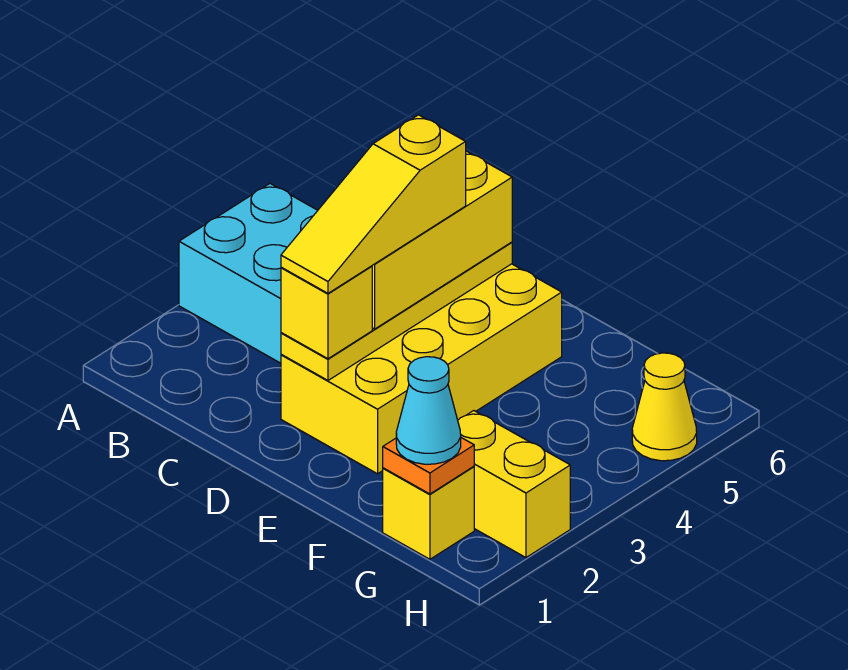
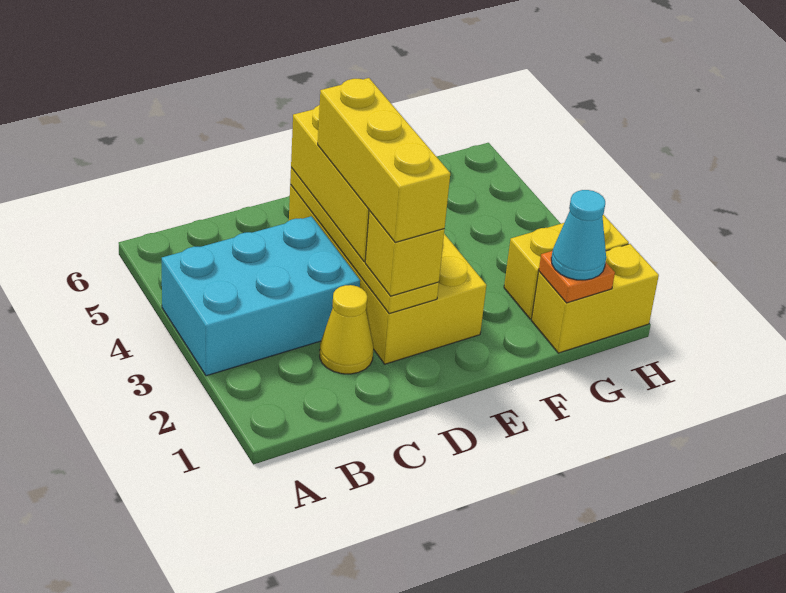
yellow 1x3 slope [281,115,466,293] -> yellow 1x3 brick [318,78,450,243]
yellow 1x1 brick [383,466,474,559] -> yellow 1x2 brick [531,244,659,353]
yellow 1x1 cone [632,353,697,461] -> yellow 1x1 cone moved to [320,285,373,374]

